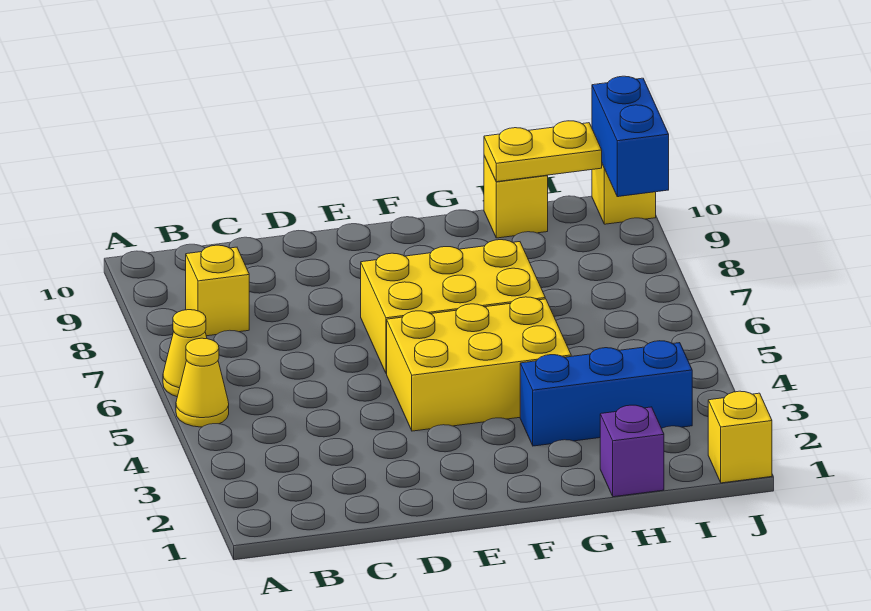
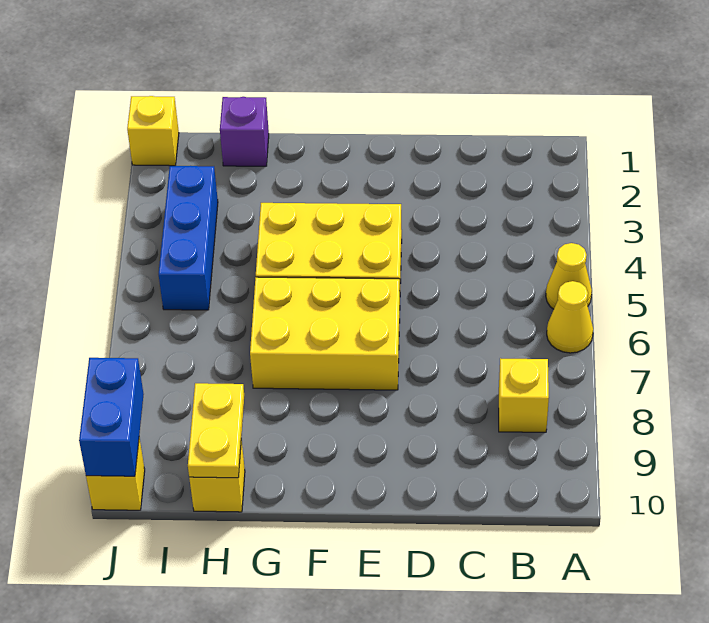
blue 1x3 brick [520,341,692,446] -> blue 1x3 brick turned to [159,166,218,310]
yellow 1x2 plate [484,121,602,182] -> yellow 1x2 plate turned to [188,383,244,478]

